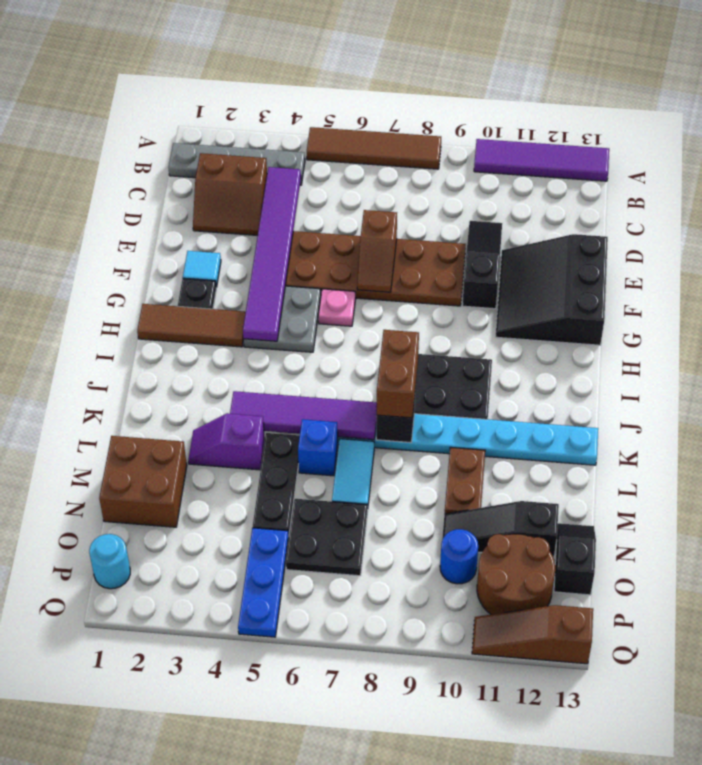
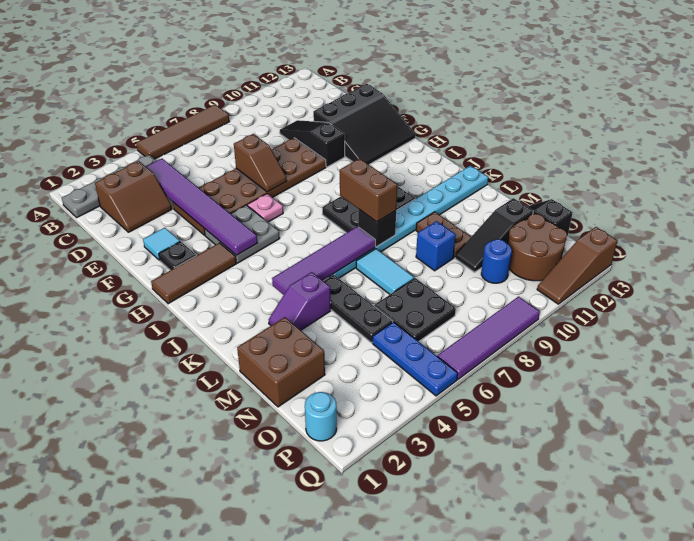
purple 1x4 tile [474,139,609,181] -> purple 1x4 tile moved to [437,297,540,379]
black 3x3 slope [495,234,608,345] -> black 3x3 slope turned to [313,84,415,164]
blue 1x1 brick [298,419,338,476] -> blue 1x1 brick moved to [416,221,456,271]

